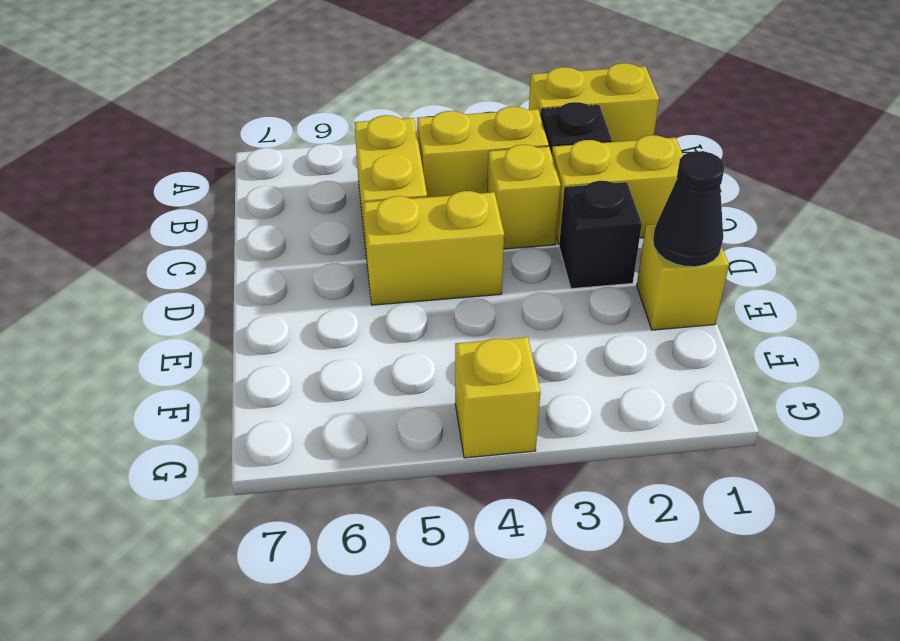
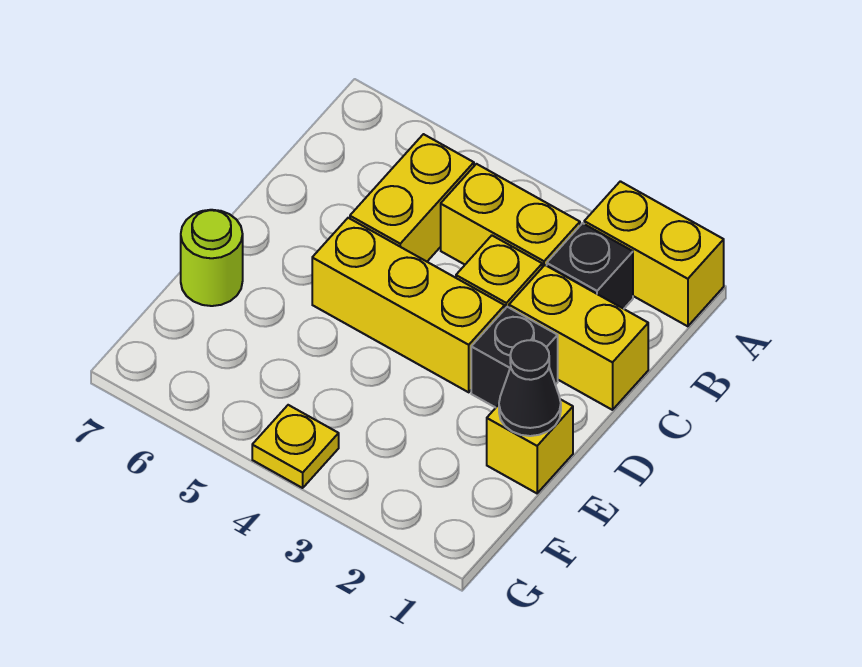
yellow 1x2 brick [363,191,504,305] -> yellow 1x3 brick [312,218,505,392]
none -> lime 1x1 round brick [181,210,243,306]
yellow 1x1 brick [455,337,540,458] -> yellow 1x1 plate [252,405,339,488]

